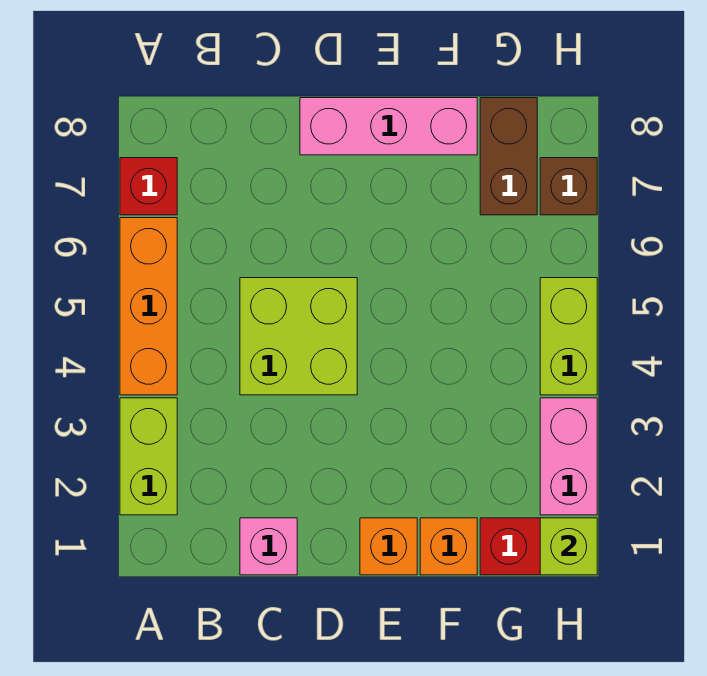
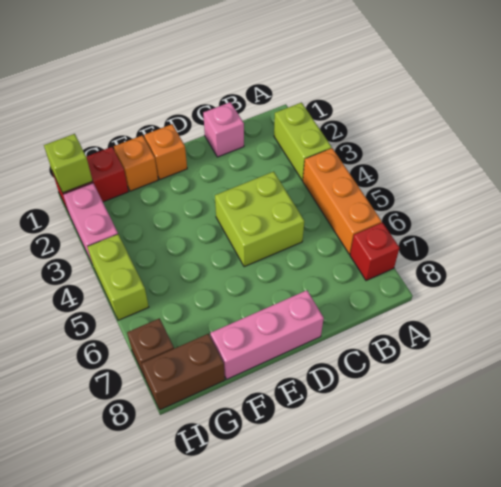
brown 1x2 brick [480,98,537,215] -> brown 1x2 brick turned to [141,334,225,410]

